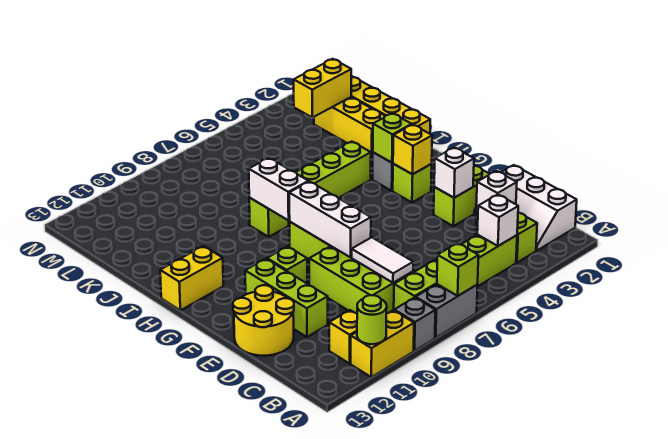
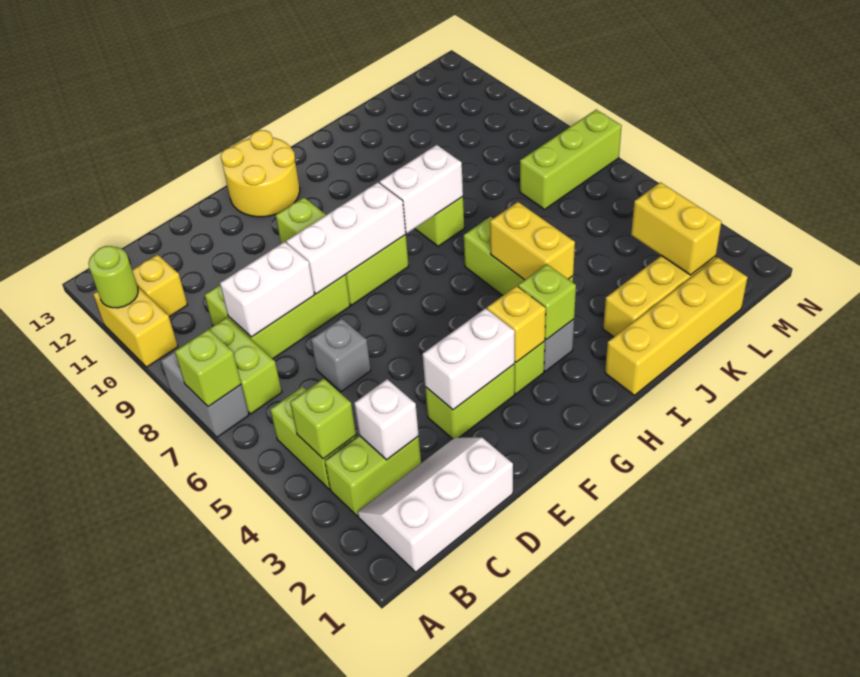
grey 1x1 brick [394,297,435,351] -> grey 1x1 brick moved to [311,318,371,392]
white 1x1 brick [477,194,518,246] -> lime 1x1 brick [290,378,356,459]
white 1x2 tile [352,237,413,283] -> white 1x2 brick [220,242,314,337]
lime 1x3 brick [245,259,328,337] -> lime 1x3 brick moved to [520,110,622,209]
yellow 2x2 round brick [233,285,294,356] -> yellow 2x2 round brick moved to [221,130,300,217]
lime 1x2 brick [434,165,489,226] -> lime 1x2 brick turned to [425,364,515,439]
white 1x1 brick [434,148,474,198] -> white 1x2 brick [423,308,515,410]
yellow 1x2 brick [160,246,223,310] -> yellow 1x2 brick moved to [490,202,575,280]

